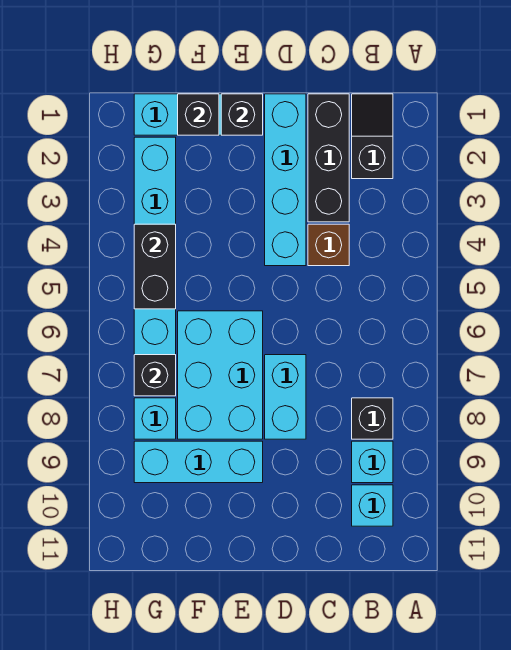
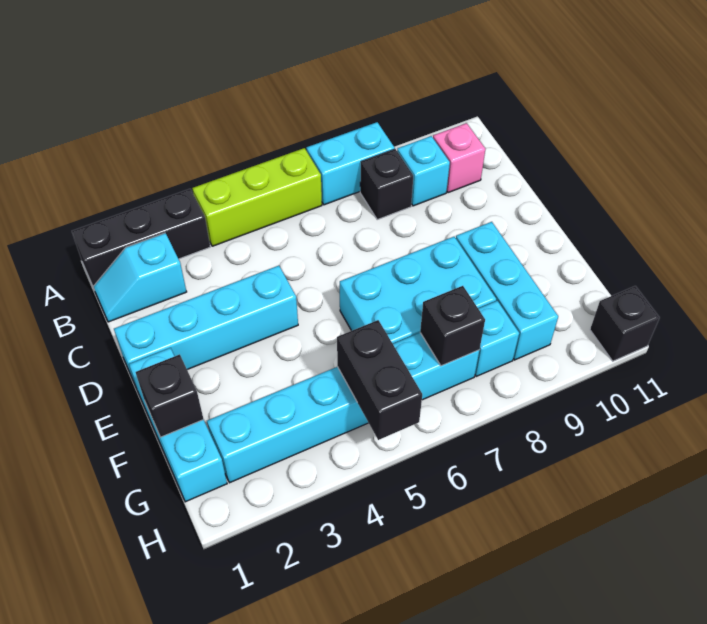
none -> lime 1x3 brick [192,148,322,246]
black 1x2 slope [352,94,393,179] -> cyan 1x2 slope [93,233,187,322]
cyan 1x1 brick [352,485,393,526] -> pink 1x1 brick [433,123,485,193]
black 1x3 brick [308,94,349,222] -> black 1x3 brick moved to [72,189,210,288]
brown 1x1 brick [308,224,349,266] -> none
cyan 1x2 brick [265,355,306,439] -> cyan 1x2 brick moved to [306,122,395,205]
black 1x1 brick [221,94,263,135] -> black 1x1 brick moved to [590,286,660,361]
black 1x2 brick [134,224,176,309] -> black 1x2 brick turned to [337,320,422,440]

